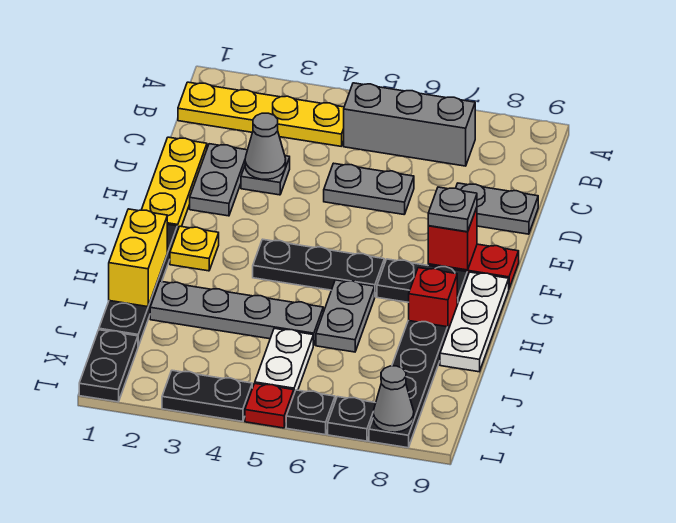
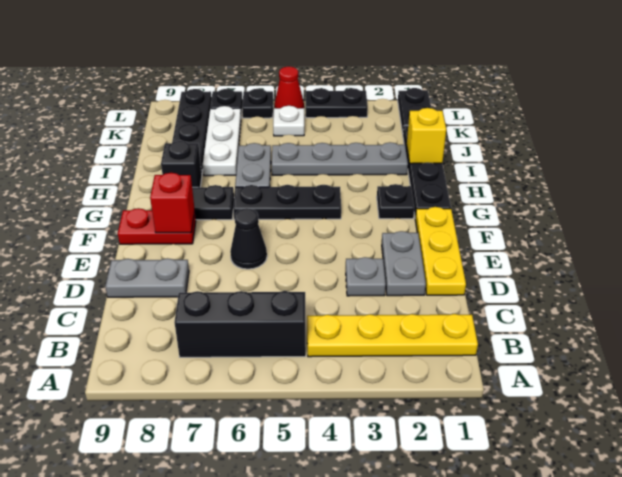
grey 1x3 brick [344,83,475,166] -> black 1x3 brick [174,291,306,357]
grey 1x1 cone [245,113,286,179] -> none
grey 1x2 plate [324,163,414,214] -> none
none -> black 1x1 cone [230,208,267,269]
grey 1x1 plate [428,187,477,232] -> none
yellow 1x1 plate [170,226,219,271] -> black 1x1 plate [377,184,414,219]
white 1x3 plate [440,272,509,372] -> white 1x3 plate moved to [203,106,241,176]
yellow 1x2 brick [109,209,167,307] -> yellow 1x1 brick [407,108,446,164]
red 1x1 brick [409,268,457,330] -> black 1x1 brick [161,141,202,187]
white 1x2 plate [255,328,313,393] -> white 1x1 plate [273,106,304,136]
red 1x1 plate [245,383,294,428] -> red 1x1 cone [274,66,304,108]
grey 1x1 cone [373,366,414,432] -> none

